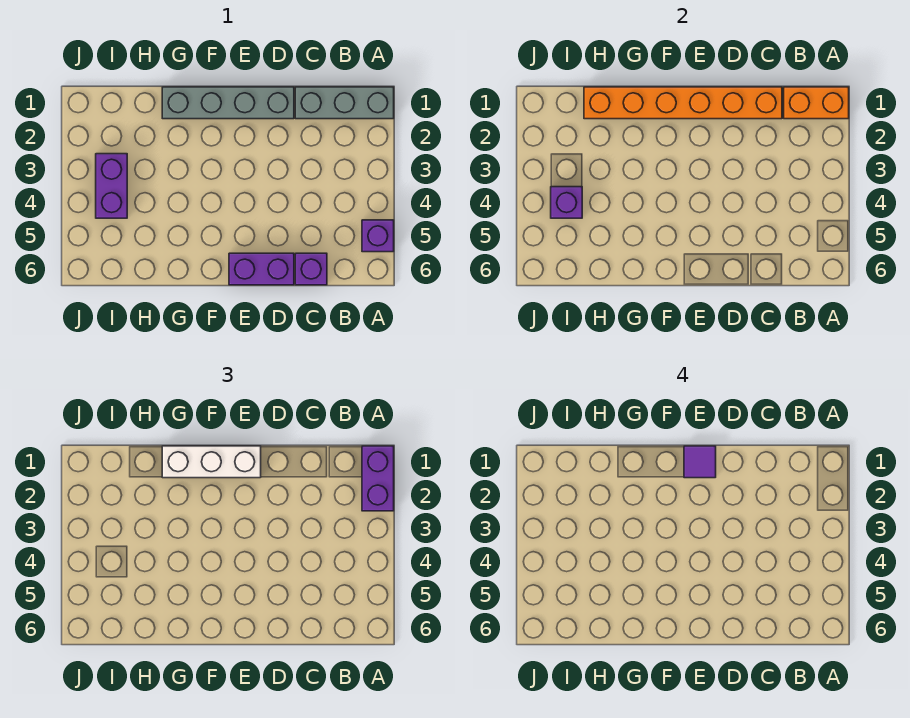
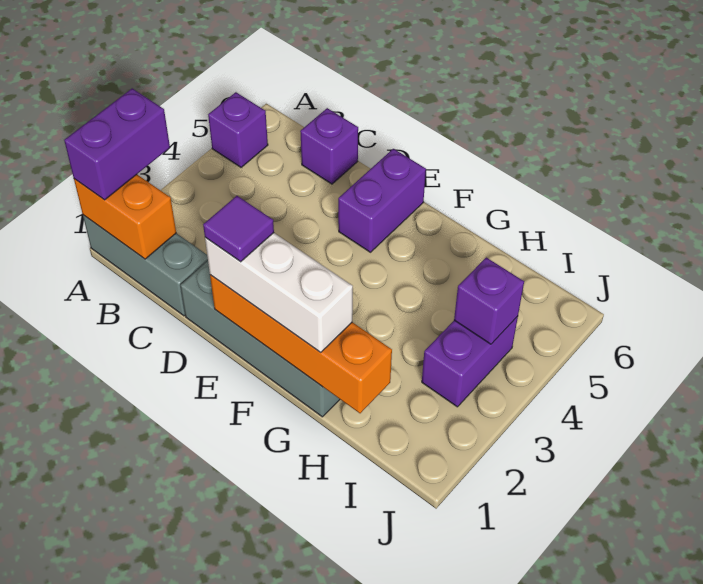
orange 1x6 brick [584,87,782,119] -> orange 1x4 brick [210,275,392,413]
purple 1x2 brick [229,253,294,285] -> purple 1x2 brick turned to [338,149,426,252]

